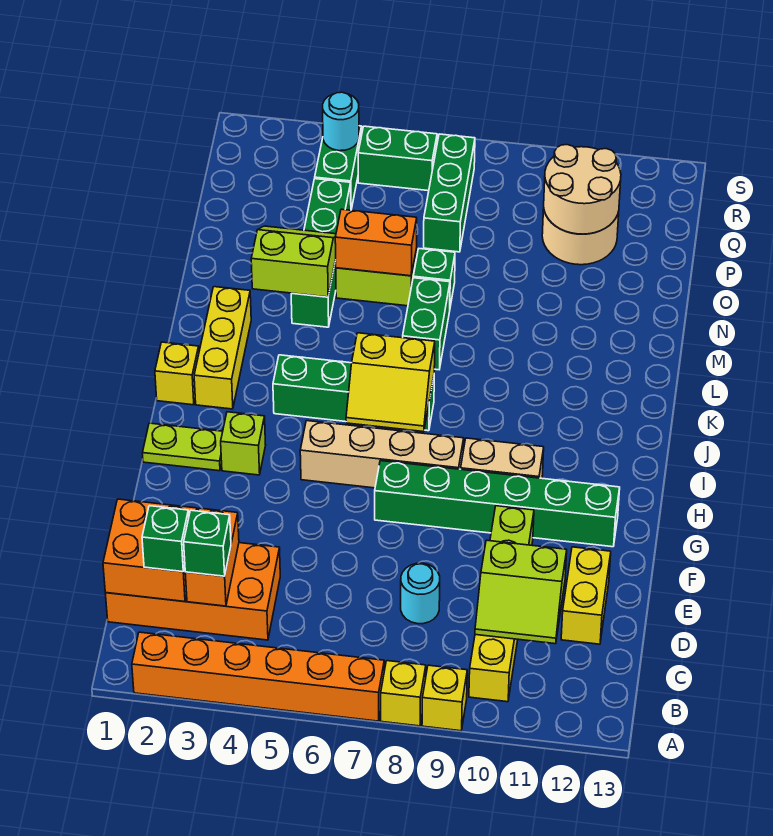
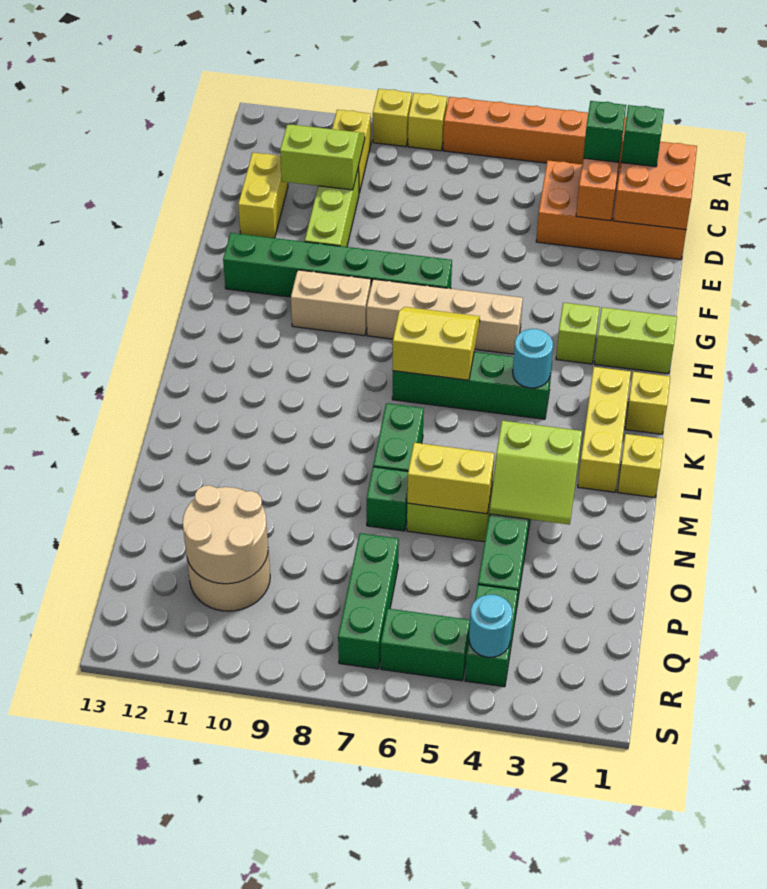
cyan 1x1 round brick [401,563,440,624] -> cyan 1x1 round brick moved to [513,329,553,388]
lime 1x2 plate [143,423,223,471] -> lime 1x2 brick [594,307,677,374]
none -> yellow 1x1 brick [618,434,664,497]
orange 1x2 brick [335,209,417,276] -> yellow 1x2 brick [407,443,494,514]

